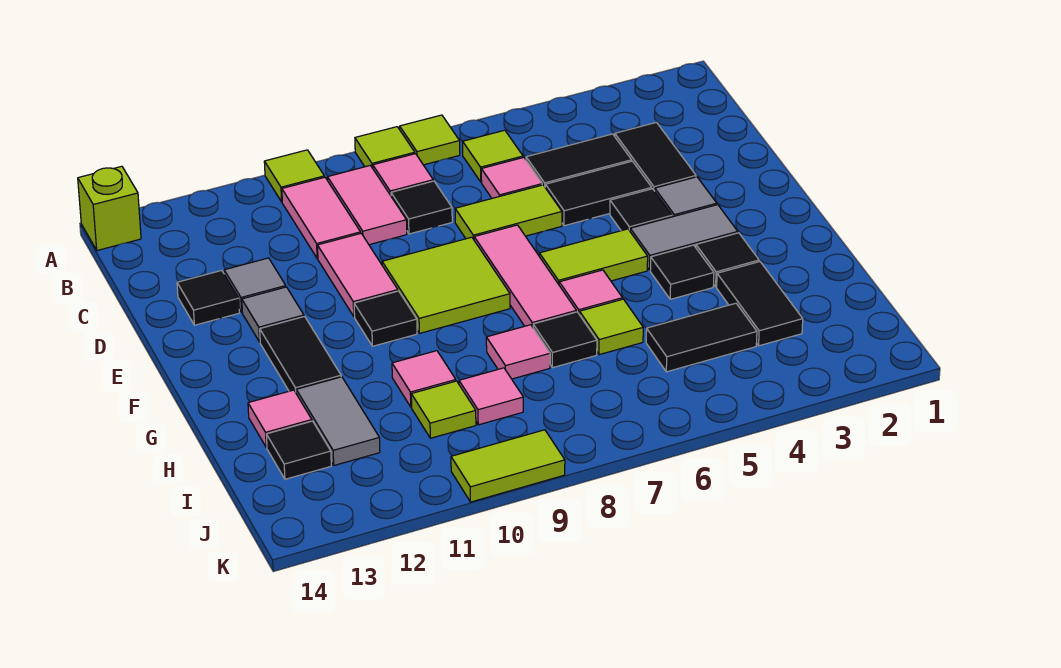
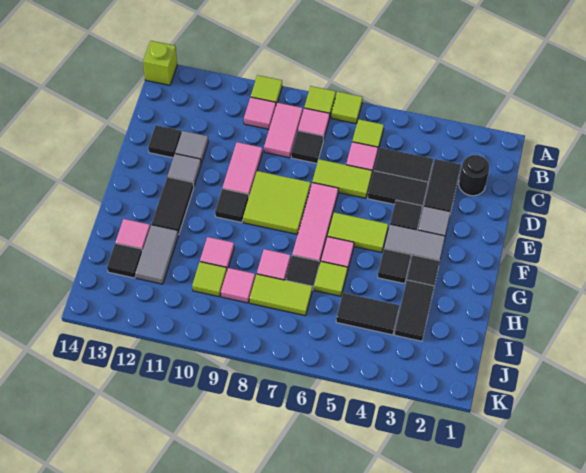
pink 1x2 tile [282,177,361,258] -> pink 1x1 tile [244,97,276,129]
none -> black 1x1 round brick [459,155,489,196]
lime 1x2 tile [451,430,565,502] -> lime 1x2 tile moved to [250,274,312,316]

